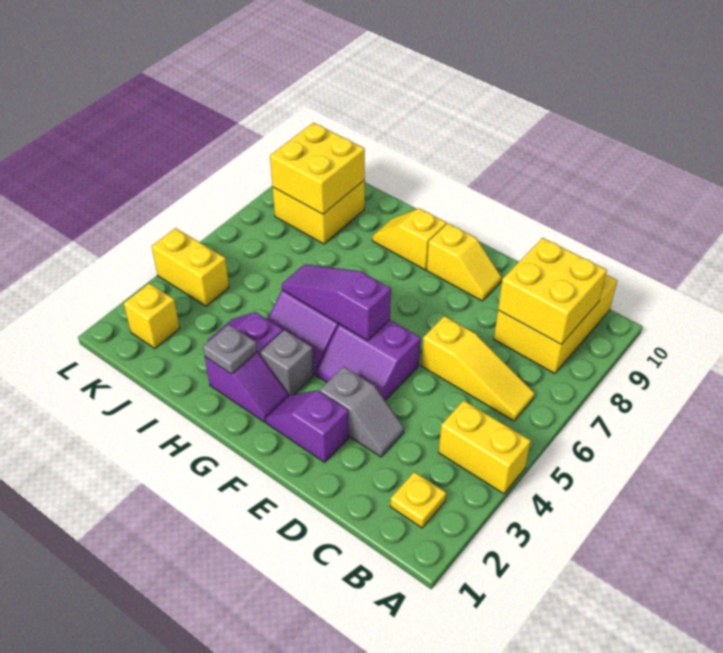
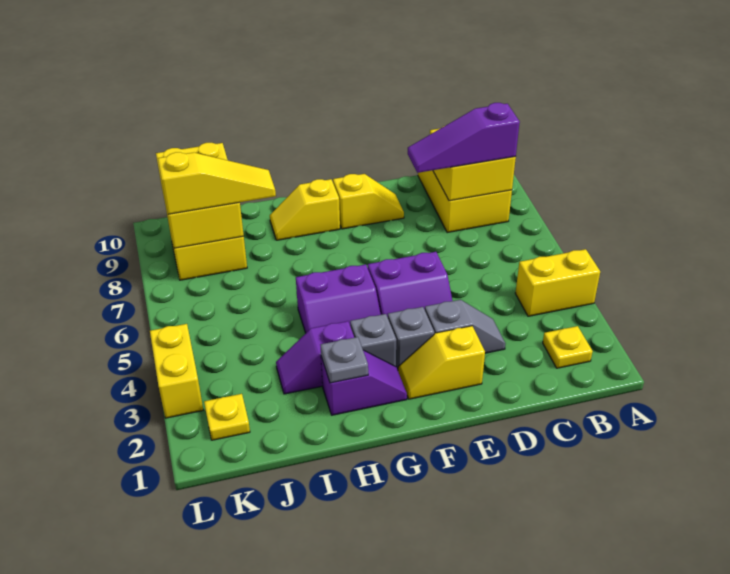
yellow 1x3 slope [421,316,535,421] -> yellow 1x3 slope moved to [158,152,276,214]
purple 1x2 slope [266,391,349,462] -> yellow 1x2 slope [398,326,485,399]
none -> grey 1x1 brick [388,307,434,369]
purple 1x3 slope [282,264,391,340] -> purple 1x3 slope moved to [408,103,520,173]
yellow 2x2 brick [270,123,365,214] -> yellow 2x3 brick [156,143,244,248]
yellow 1x1 brick [124,283,180,348] -> yellow 1x1 plate [204,394,250,440]
yellow 1x2 brick [152,228,229,306] -> yellow 1x2 brick turned to [150,324,203,418]

